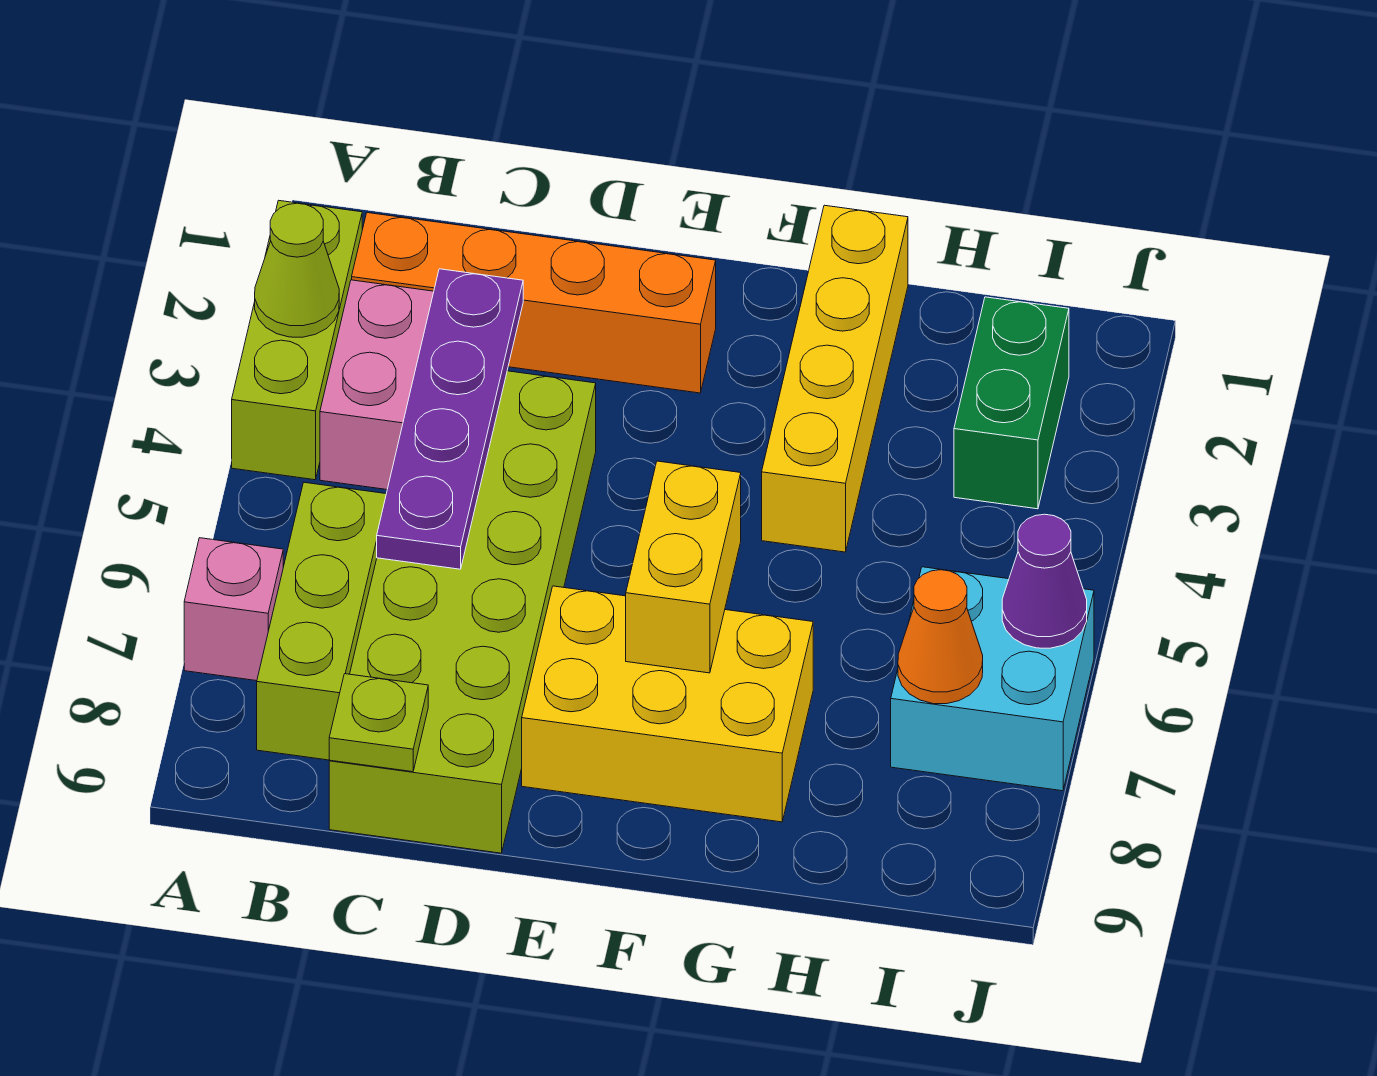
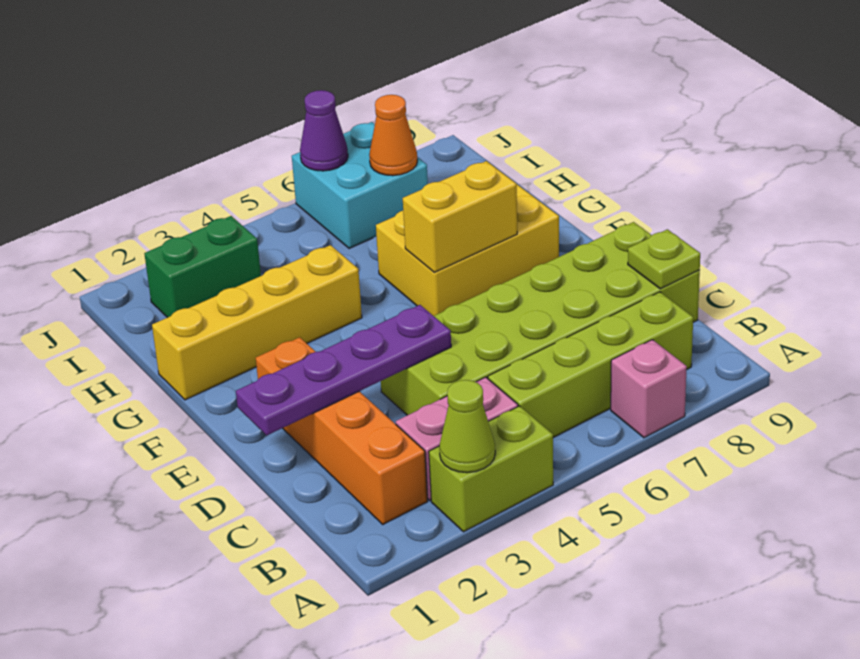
lime 1x3 brick [232,200,362,480] -> lime 1x2 brick [429,406,553,532]
lime 1x3 brick [257,482,386,760] -> lime 1x4 brick [488,292,693,438]
purple 1x4 plate [377,269,523,569] -> purple 1x4 plate moved to [236,305,451,435]
yellow 2x3 brick [522,586,813,822] -> yellow 2x3 brick turned to [376,185,559,316]

